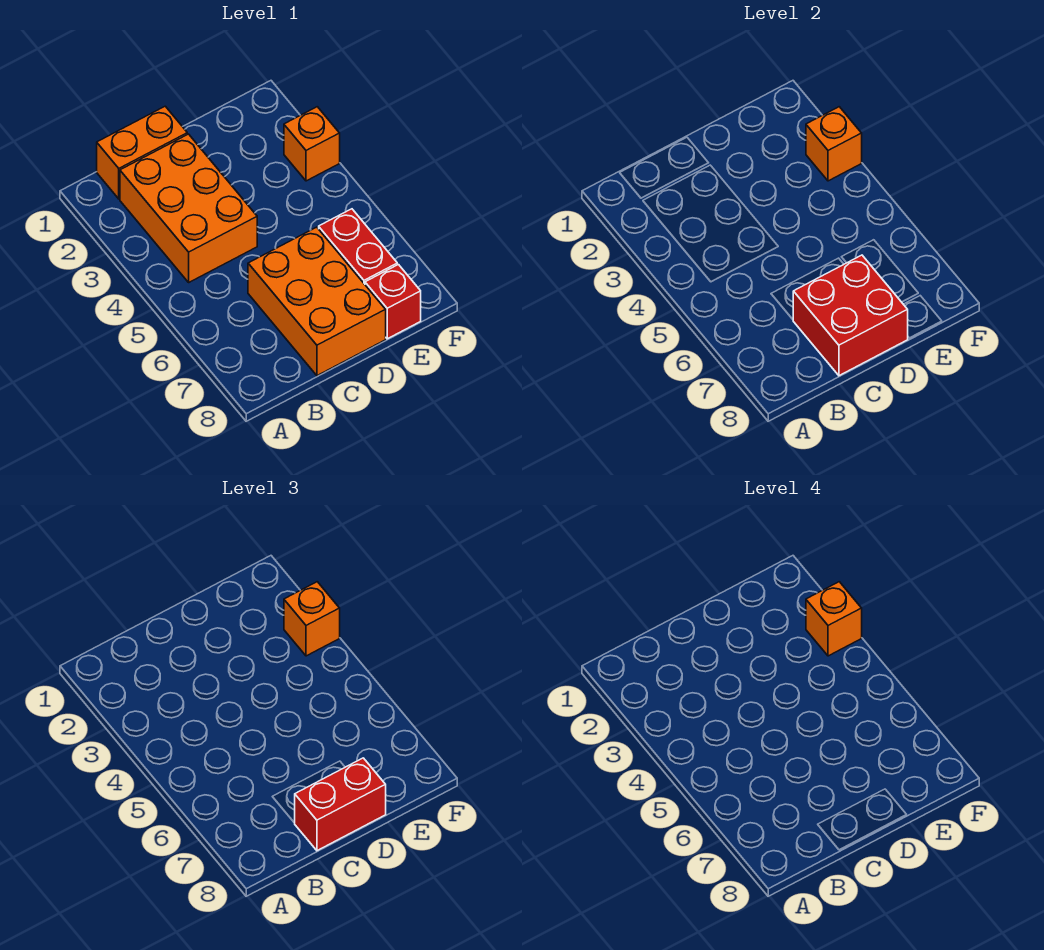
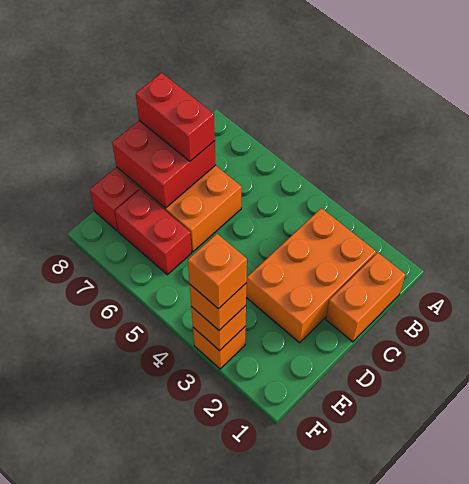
orange 2x3 brick [120,134,257,282] -> orange 2x3 brick turned to [246,208,376,343]
red 1x2 brick [295,758,386,851] -> red 1x2 brick turned to [136,73,215,161]

